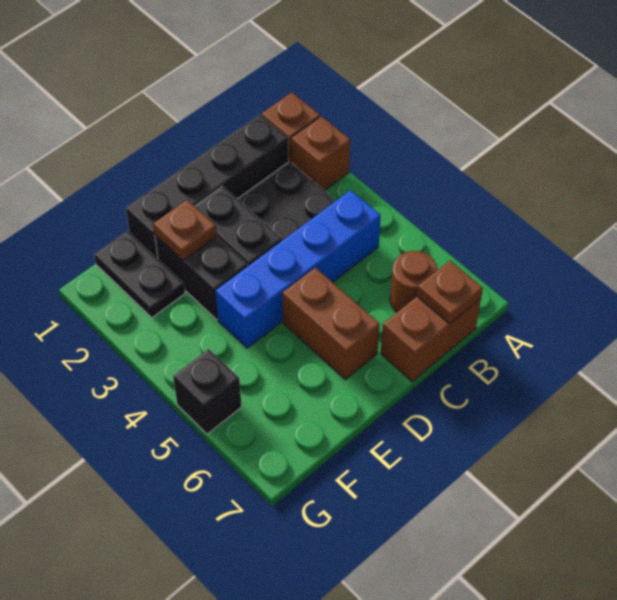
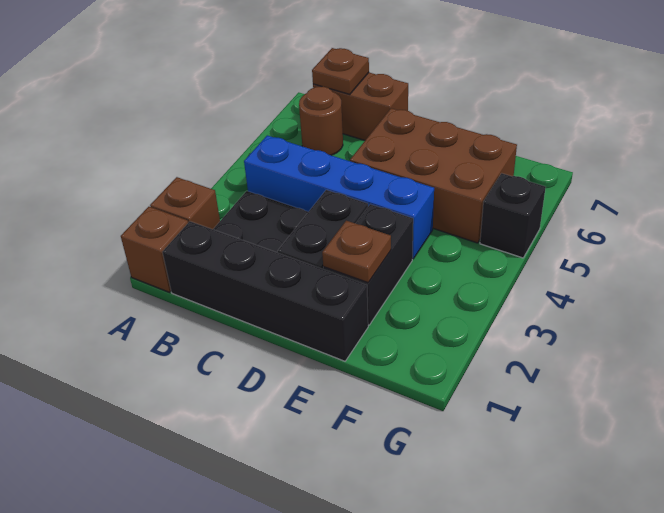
brown 1x2 brick [282,268,380,379] -> brown 2x3 brick [350,108,517,243]
black 1x2 plate [94,231,185,318] -> none

